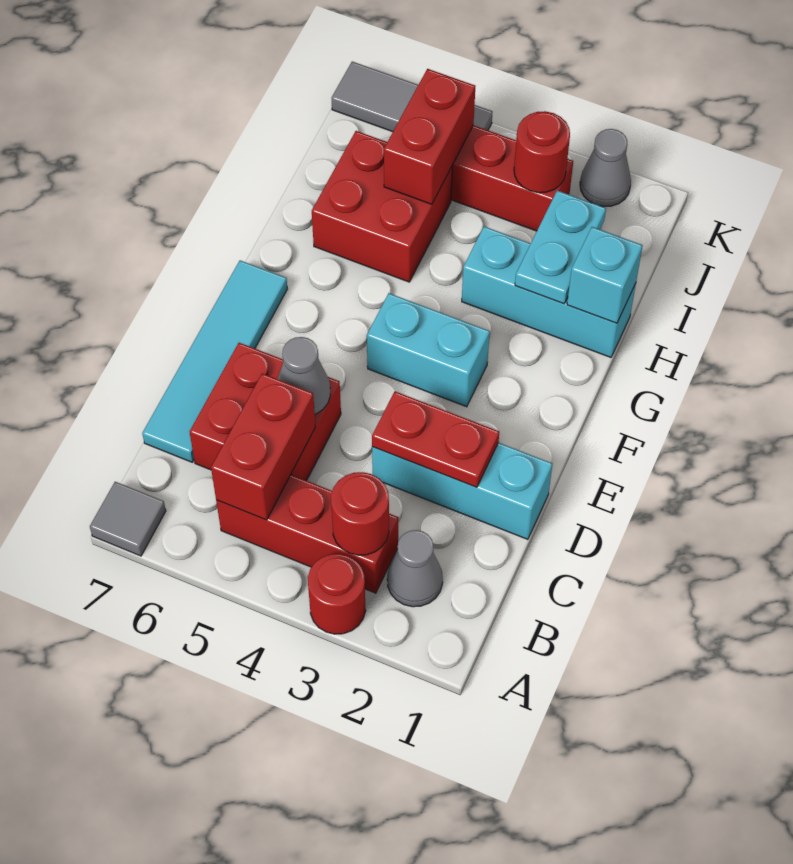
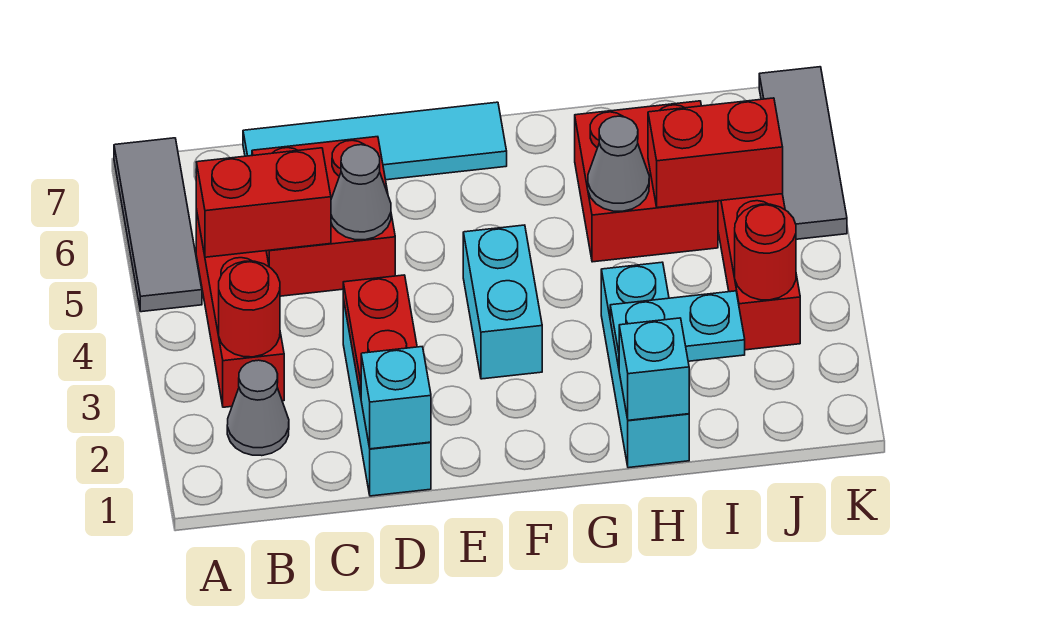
red 1x1 round brick [308,554,366,634] -> none
grey 1x1 tile [90,482,166,556] -> grey 1x3 tile [114,138,202,312]
none -> cyan 1x1 brick [361,347,431,449]
grey 1x1 cone [580,129,631,207] -> grey 1x1 cone moved to [588,116,649,211]

